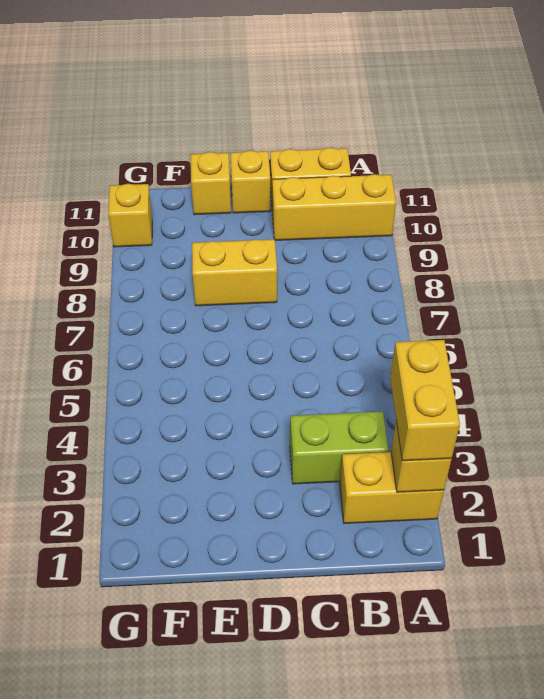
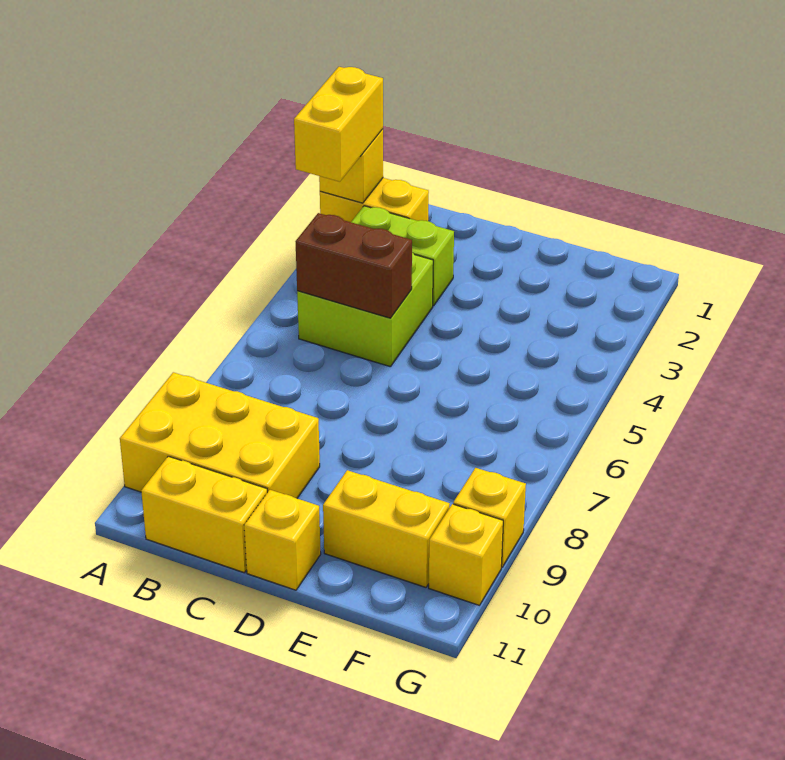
yellow 1x3 brick [272,174,396,240] -> yellow 2x3 brick [120,372,320,498]
none -> lime 2x2 brick [297,253,433,367]
none -> brown 1x2 brick [295,213,412,318]
yellow 1x2 brick [192,239,277,306] -> yellow 1x2 brick moved to [323,470,450,587]
yellow 1x1 brick [191,152,231,215] -> yellow 1x1 brick moved to [453,468,526,567]

